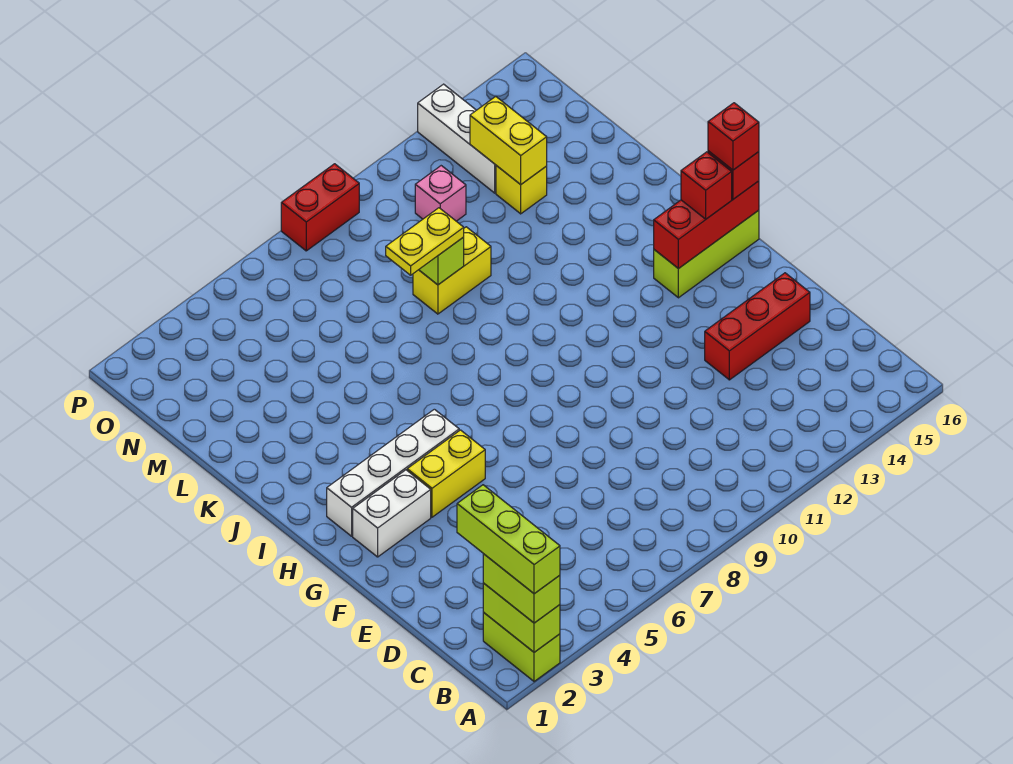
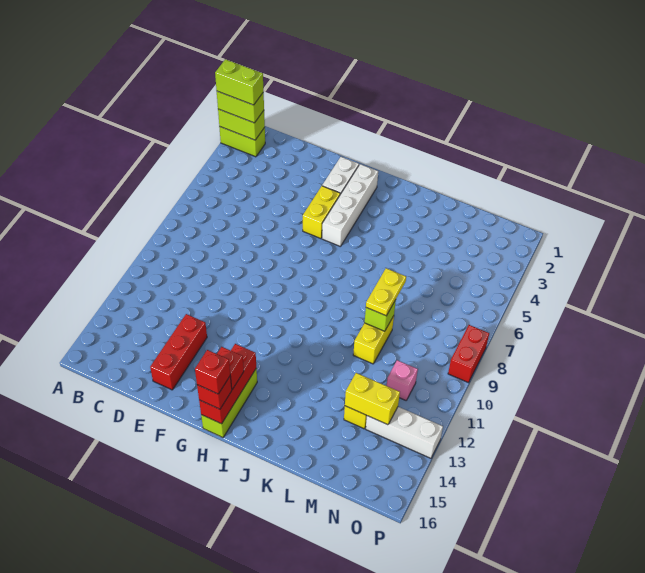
lime 1x3 brick [457,485,560,594] -> lime 1x2 brick [215,59,264,105]

